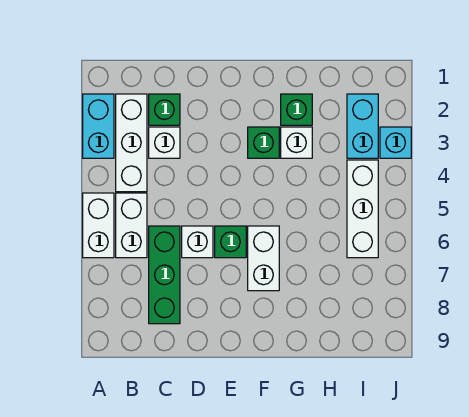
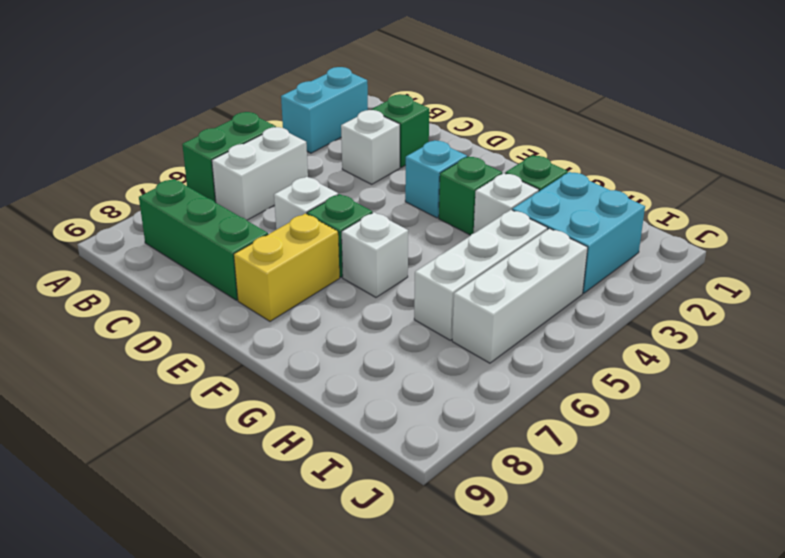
white 1x2 brick [83,193,114,258] -> green 1x2 brick [182,112,276,203]
white 1x3 brick [116,94,147,192] -> white 1x3 brick moved to [414,210,548,340]
green 1x3 brick [149,226,180,324] -> green 1x3 brick turned to [139,179,268,300]
none -> yellow 1x2 brick [234,213,340,321]
white 1x2 brick [248,226,279,291] -> white 1x1 brick [342,212,408,297]
cyan 1x2 brick [347,94,378,158] -> cyan 2x2 brick [512,172,645,293]
cyan 1x1 brick [380,127,411,158] -> cyan 1x1 brick moved to [405,140,467,218]

